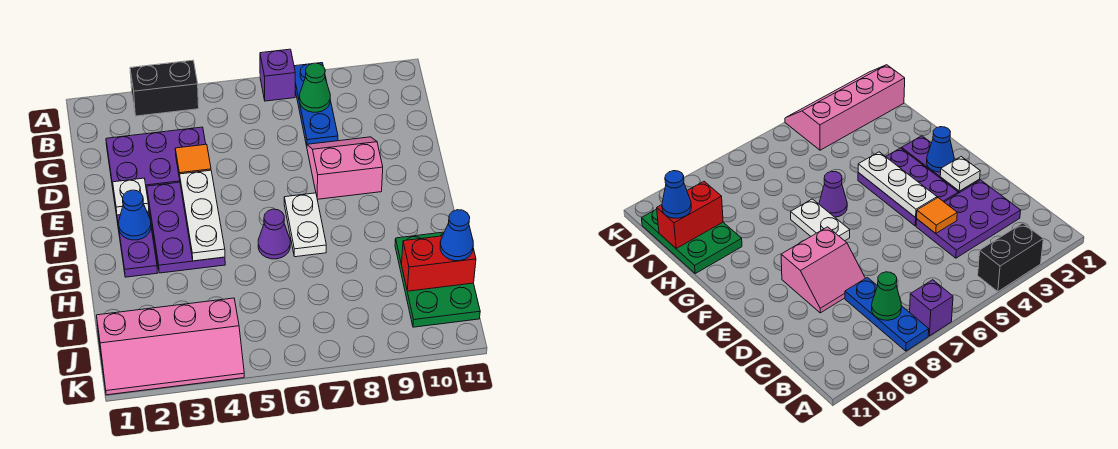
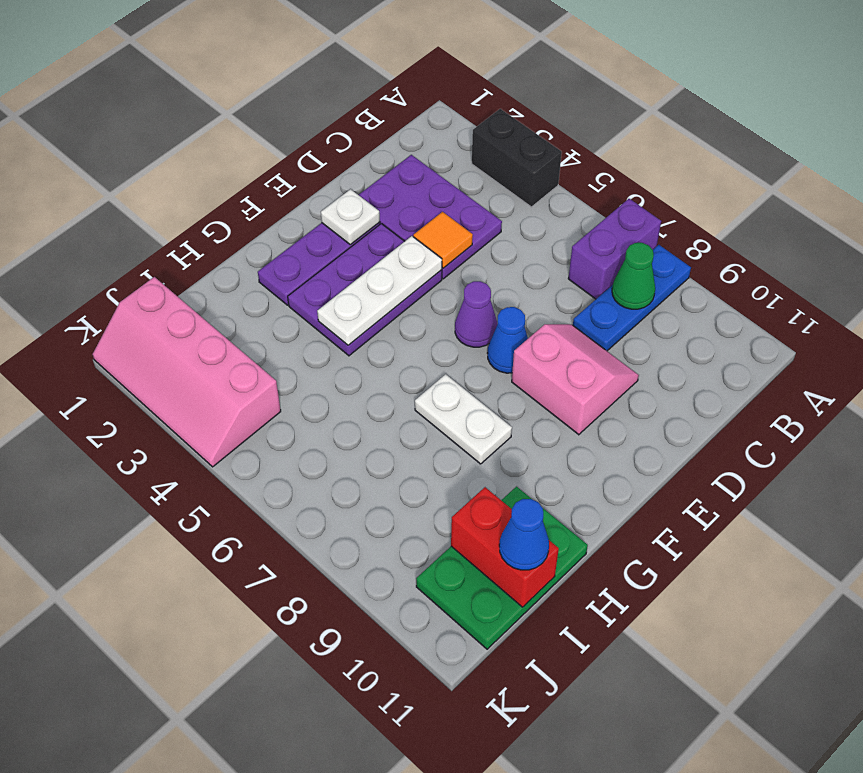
purple 1x1 brick [260,49,295,101] -> purple 1x2 brick [568,199,661,299]
blue 1x1 cone [119,190,151,240] -> blue 1x1 cone moved to [487,307,528,373]
white 1x2 plate [284,193,326,257] -> white 1x2 plate turned to [415,374,512,464]
purple 1x1 cone [258,209,290,259] -> purple 1x1 cone moved to [455,281,497,347]

